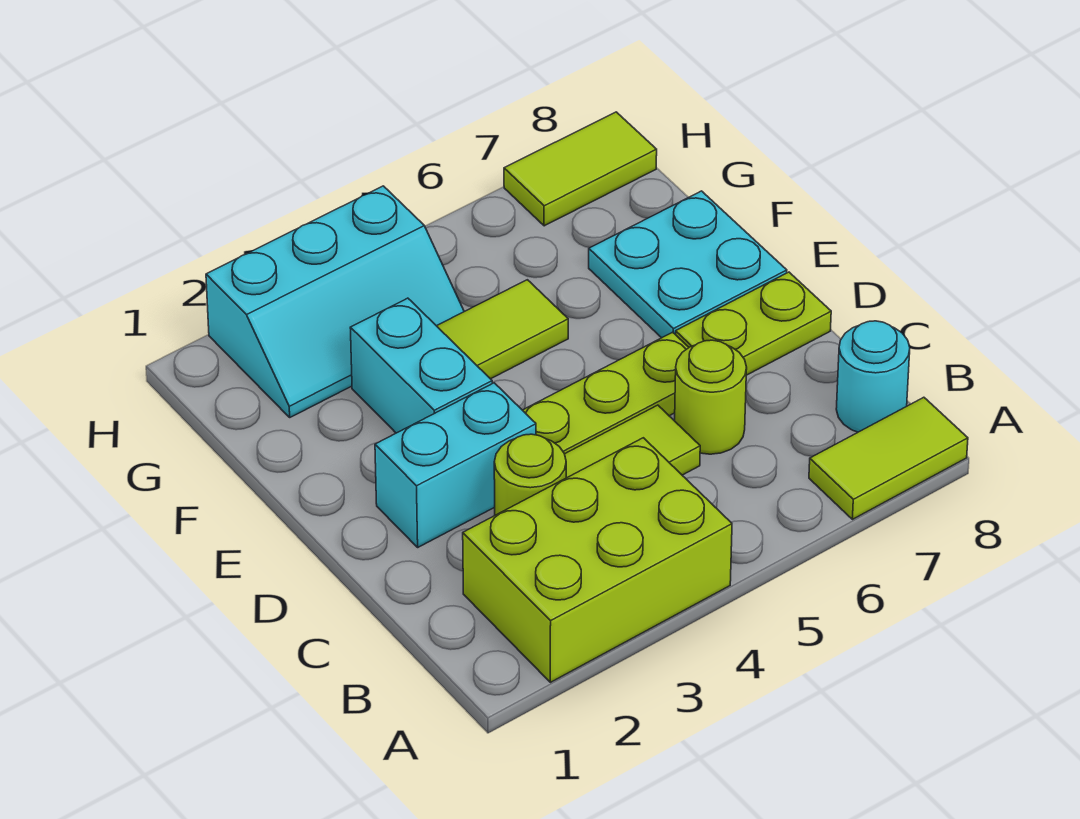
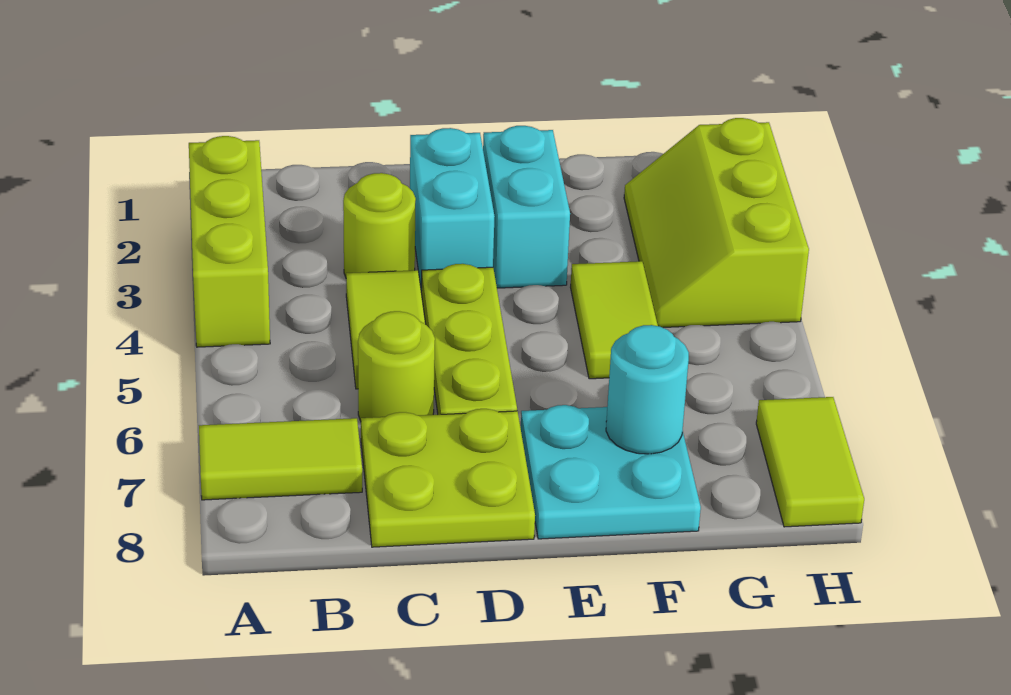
lime 2x3 brick [463,438,732,682] -> lime 1x3 brick [189,136,270,347]
lime 1x2 tile [809,397,968,519] -> lime 1x2 tile turned to [199,418,362,500]
cyan 1x1 round brick [836,321,910,432] -> cyan 1x1 round brick moved to [606,325,689,454]
lime 1x2 plate [676,272,831,375] -> lime 2x2 plate [361,409,535,547]
cyan 1x2 brick [350,298,492,433] -> cyan 1x2 brick turned to [483,126,570,288]
cyan 2x3 slope [206,186,464,417] -> lime 2x3 slope [624,118,809,328]

